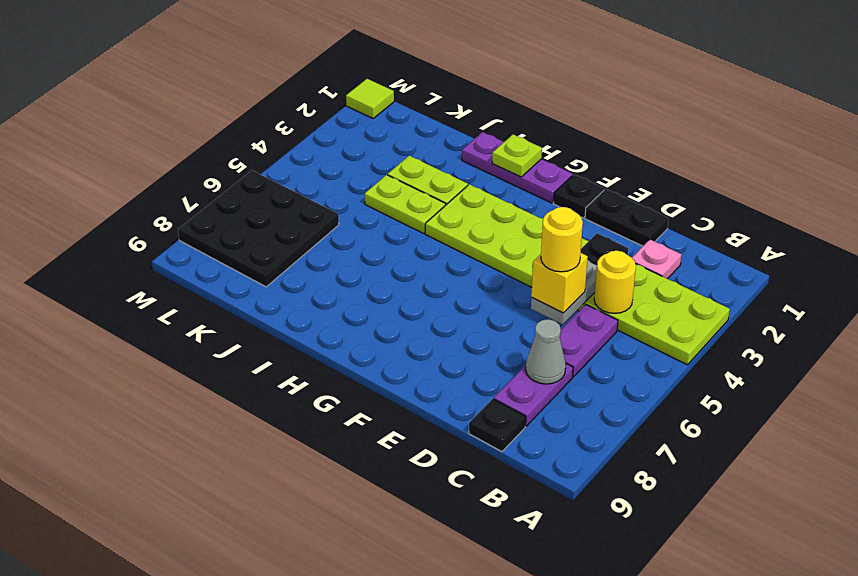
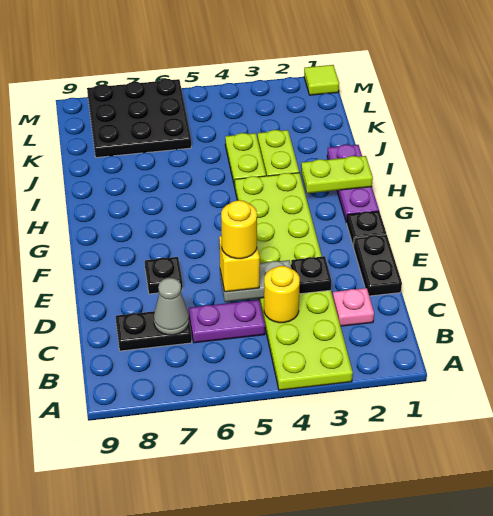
purple 1x2 plate [494,364,573,426] -> black 1x2 plate [116,311,192,351]
black 1x1 plate [469,399,526,452] -> black 1x1 plate moved to [145,257,183,294]
lime 1x1 plate [492,134,542,177] -> lime 1x2 plate [301,156,373,193]

